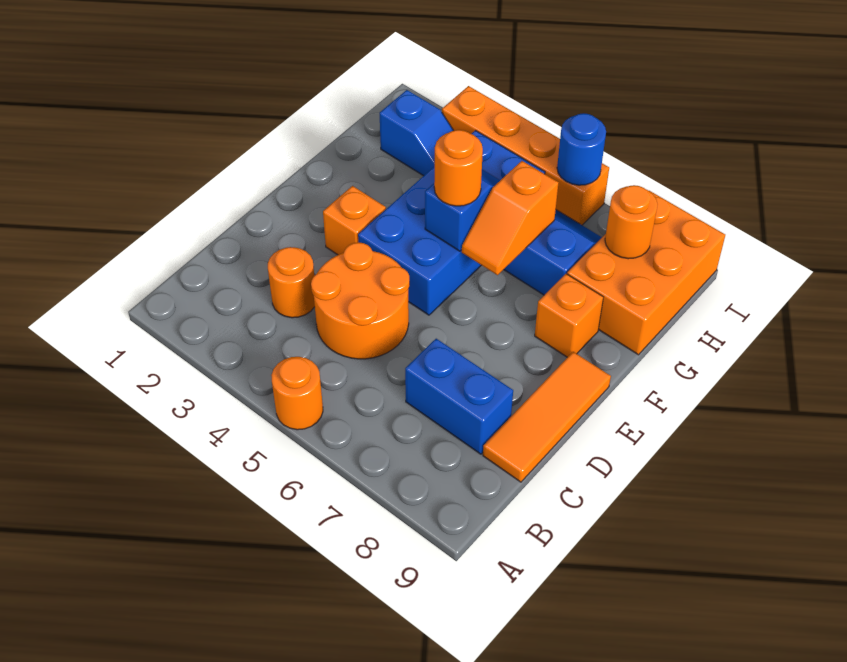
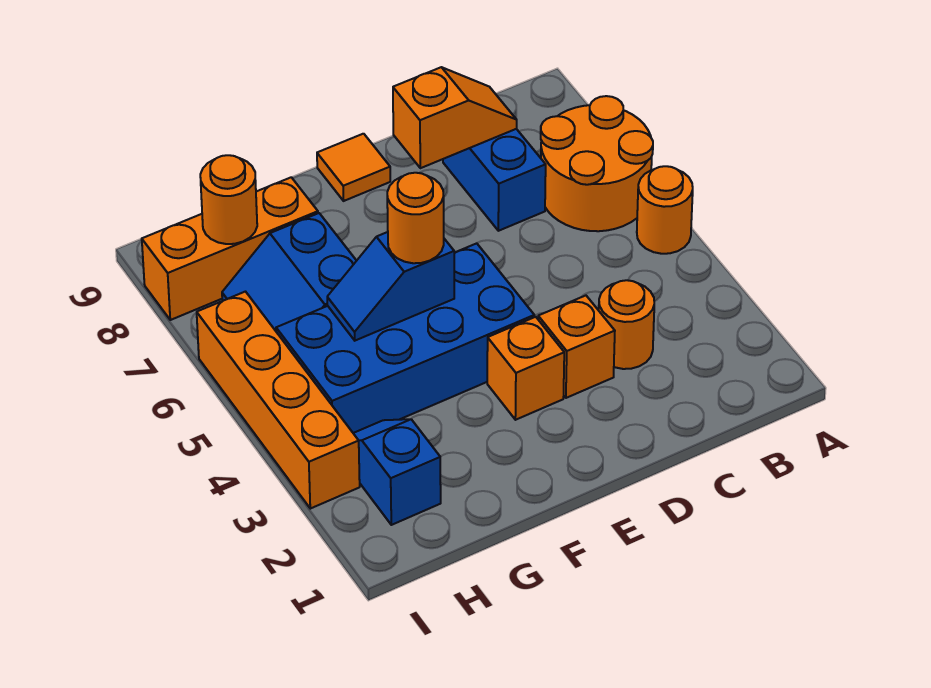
orange 2x2 round brick [311,242,410,359] -> orange 2x2 round brick moved to [541,96,653,231]
orange 1x3 tile [483,352,611,482] -> orange 1x1 tile [317,134,390,201]
orange 1x2 slope [462,161,558,275] -> orange 1x2 slope moved to [393,67,517,168]
orange 1x1 brick [535,274,603,357] -> orange 1x1 brick moved to [538,296,615,398]
orange 2x3 brick [567,191,725,355] -> orange 1x3 brick [142,177,318,320]
blue 1x1 round brick [557,113,606,185] -> none

